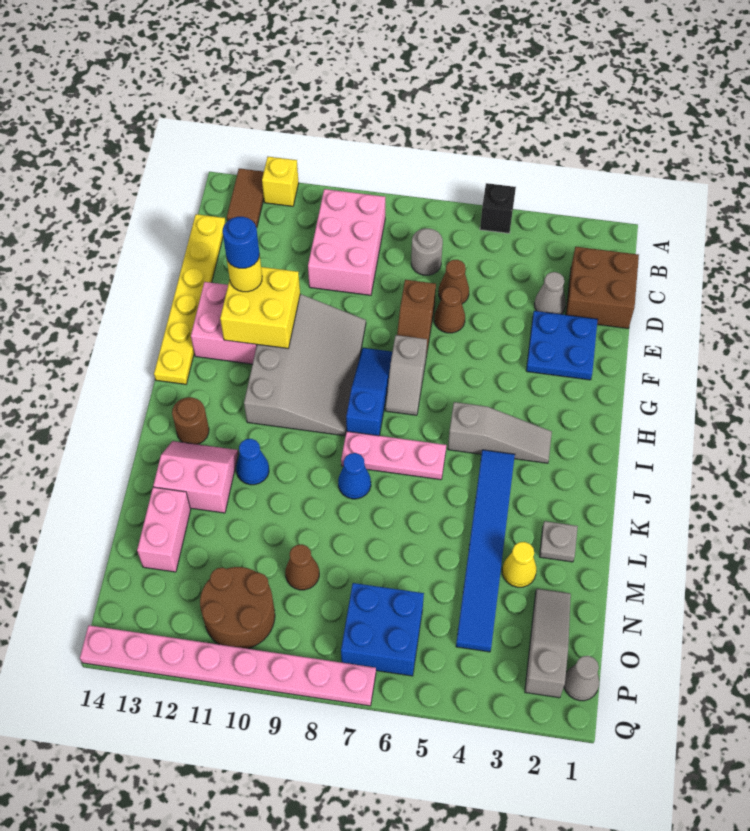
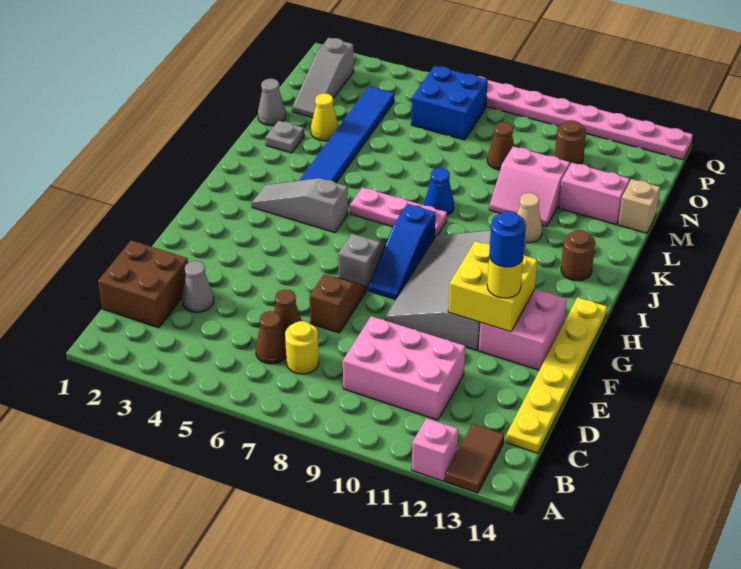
black 1x1 brick [480,183,516,233] -> none
yellow 1x1 brick [262,157,299,206] -> pink 1x1 brick [412,418,458,481]
pink 2x3 brick [308,189,385,295] -> pink 2x3 brick turned to [343,316,465,420]
grey 1x1 round brick [411,228,443,275] -> yellow 1x1 round brick [285,321,319,374]
blue 2x2 plate [526,311,598,380] -> none
brown 1x1 cone [434,287,465,333] -> brown 1x1 cone moved to [256,311,286,364]
blue 1x1 cone [236,439,269,485] -> tan 1x1 cone [517,193,542,243]
pink 2x2 slope [153,441,238,513] -> pink 2x2 slope moved to [489,146,570,227]
pink 1x2 brick [137,487,191,572] -> pink 1x2 brick turned to [559,163,630,225]
none -> tan 1x1 brick [618,179,660,233]
brown 2x2 round brick [200,567,275,649] -> brown 1x1 round brick [555,120,586,164]
grey 1x1 cone [564,656,599,701] -> grey 1x1 cone moved to [258,79,286,126]

